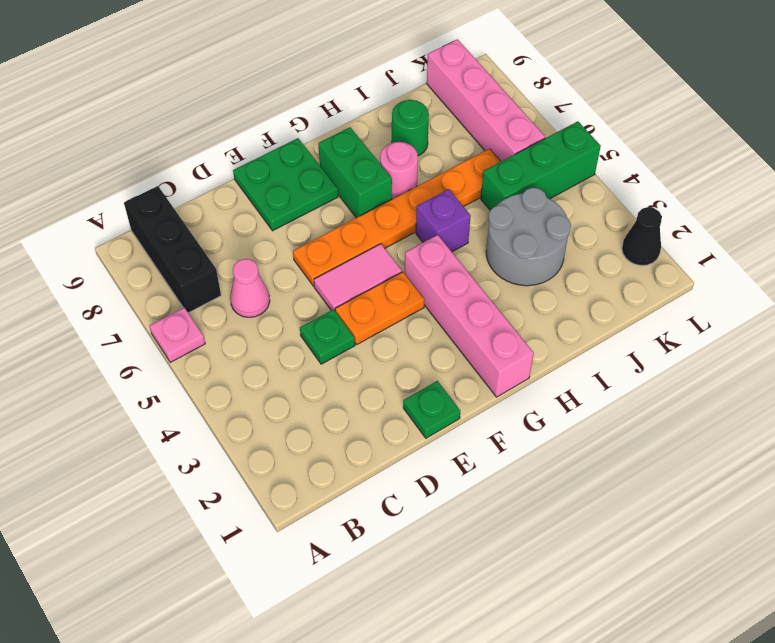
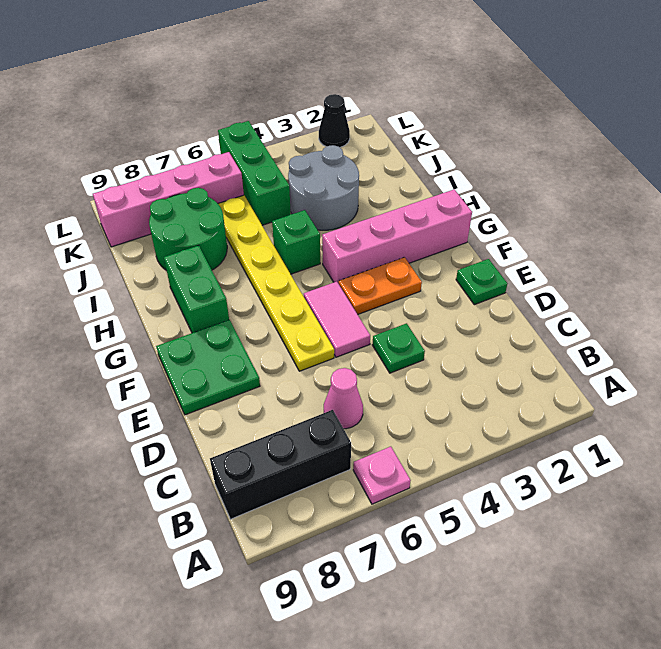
orange 1x2 plate [335,272,424,344] -> orange 1x2 plate turned to [339,257,422,314]
orange 1x6 plate [293,149,501,286] -> yellow 1x6 plate [218,195,334,371]
green 1x2 brick [318,127,392,218] -> green 1x2 brick turned to [164,245,229,333]
purple 1x1 brick [416,189,471,252] -> green 1x1 brick [272,210,320,274]
pink 1x1 round brick [380,142,418,199] -> none
green 1x1 round brick [392,100,429,156] -> green 2x2 round brick [149,188,227,271]

